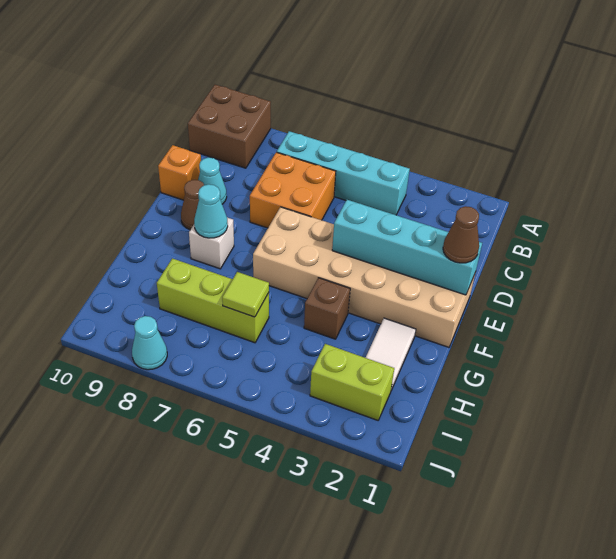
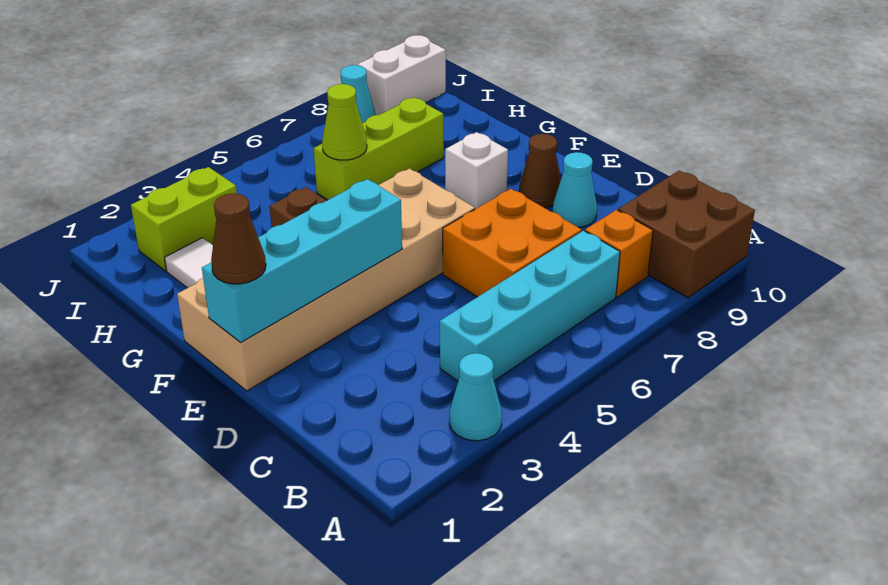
orange 1x1 brick [158,145,201,200] -> orange 1x1 brick moved to [585,210,653,297]
cyan 1x1 cone [194,184,228,238] -> cyan 1x1 cone moved to [450,353,502,441]
lime 1x1 tile [222,272,269,317] -> lime 1x1 cone [322,84,367,160]
none -> white 1x2 brick [357,35,446,115]

